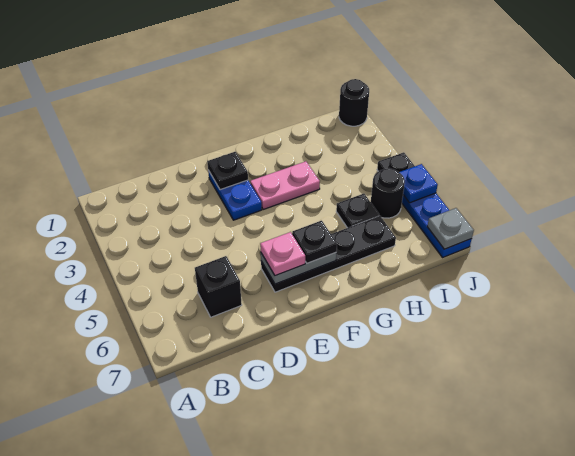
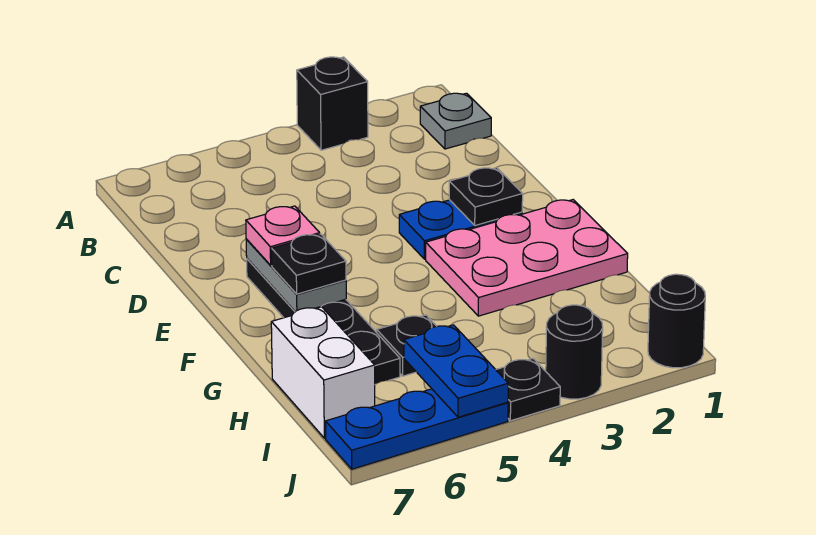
black 1x1 brick [195,256,242,317] -> black 1x1 brick moved to [297,57,368,150]
pink 1x2 plate [250,161,320,210] -> pink 2x3 plate [426,200,628,316]
none -> white 1x2 brick [271,307,375,438]
black 1x1 round brick [371,168,405,218] -> black 1x1 round brick moved to [546,305,603,399]
blue 1x1 plate [399,164,438,203] -> blue 1x2 plate [404,325,508,417]
grey 1x1 plate [427,208,474,249] -> grey 1x1 plate moved to [420,93,491,149]

